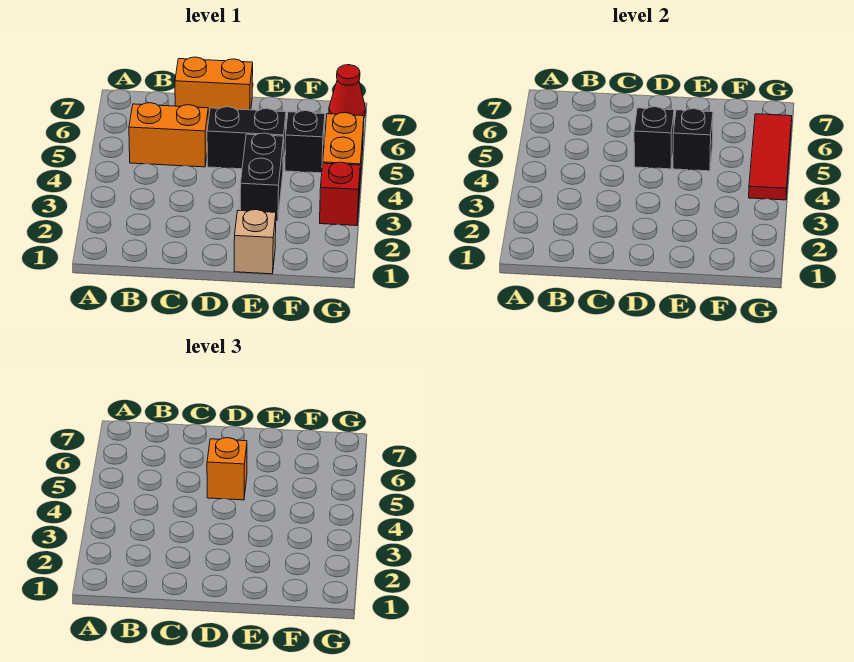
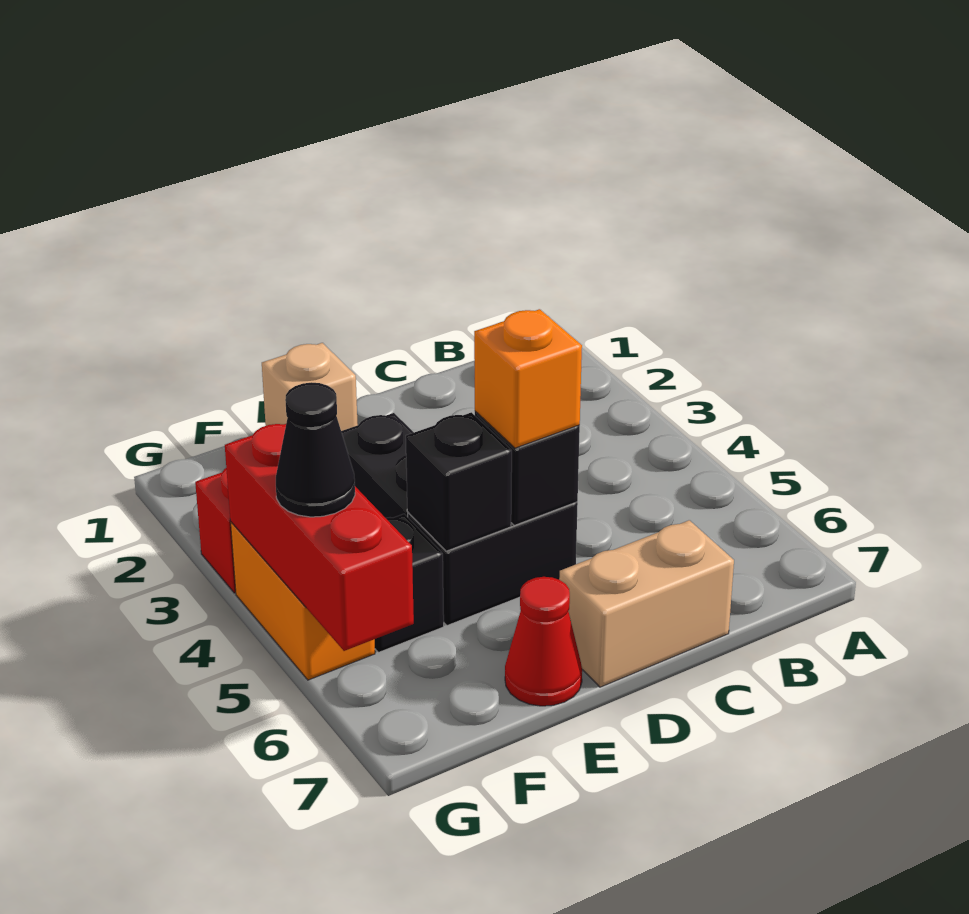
orange 1x2 brick [129,103,209,167] -> none
orange 1x2 brick [175,57,253,118] -> tan 1x2 brick [559,520,734,687]
red 1x3 tile [749,114,792,200] -> red 1x3 brick [225,424,414,651]
none -> black 1x1 cone [276,382,355,517]
red 1x1 cone [329,65,365,117] -> red 1x1 cone moved to [505,577,582,706]

